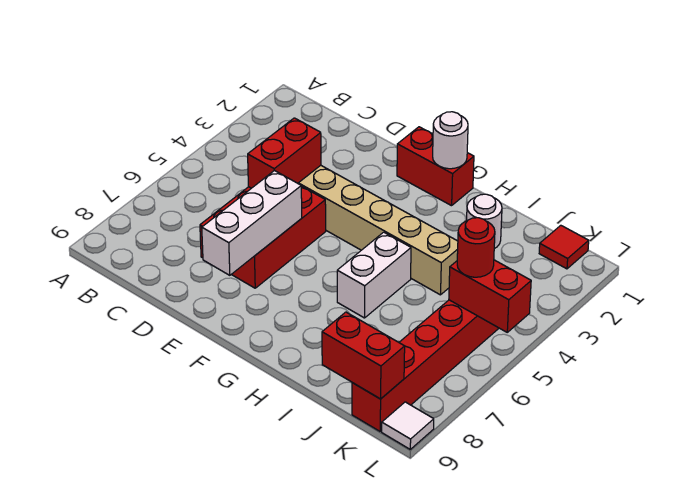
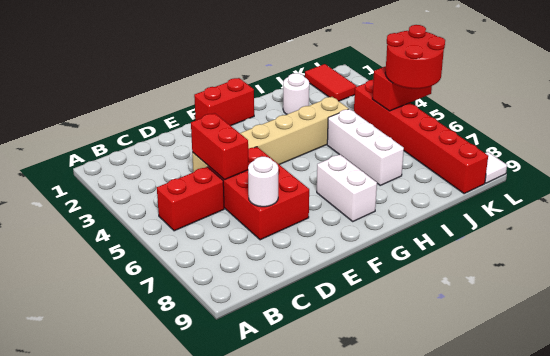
white 1x3 brick [202,170,302,275] -> white 1x3 brick moved to [327,109,404,185]
white 1x1 round brick [433,112,468,169] -> white 1x1 round brick moved to [248,157,278,207]
white 1x2 brick [337,232,411,318] -> white 1x2 brick moved to [317,155,377,221]
red 1x2 brick [322,312,405,399] -> red 1x2 brick moved to [157,167,224,231]
red 1x1 tile [539,225,589,269] -> red 1x2 tile [305,64,356,101]
red 1x1 round brick [457,218,495,277] -> red 2x2 round brick [385,25,445,89]

